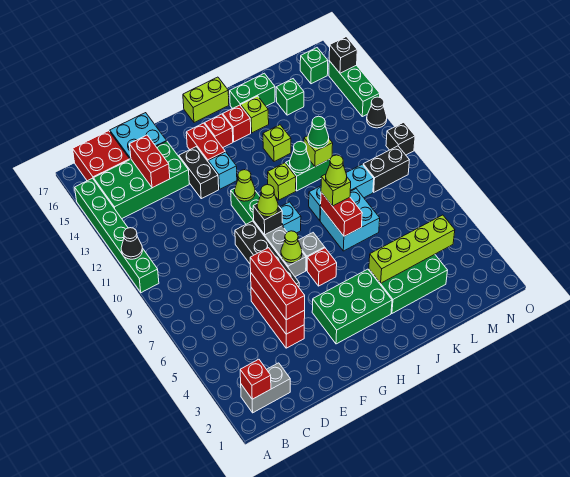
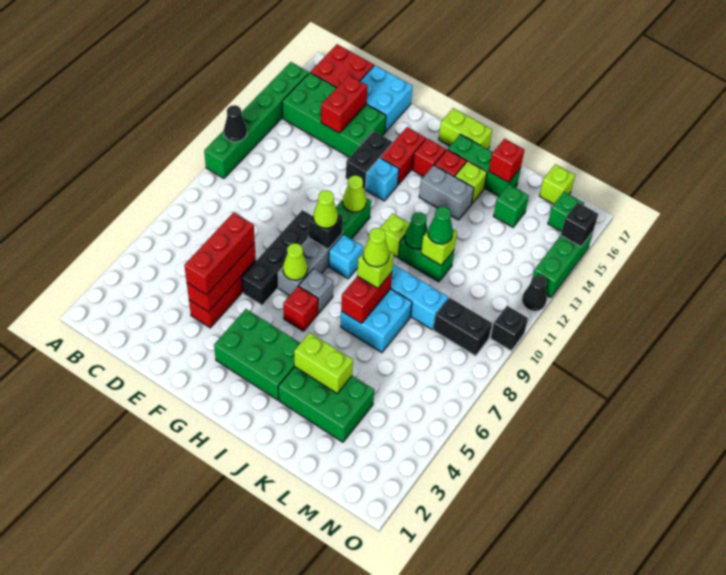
grey 1x2 brick [241,363,290,413] -> grey 1x2 brick moved to [419,165,474,220]
red 1x1 brick [240,359,271,399] -> red 1x1 brick moved to [489,139,524,182]
lime 1x4 brick [369,215,455,283] -> lime 1x2 brick [294,333,353,393]
lime 1x1 brick [263,125,291,162] -> lime 1x1 brick moved to [540,164,575,204]
green 1x2 brick [230,73,275,109] -> green 1x3 brick [448,134,521,196]

